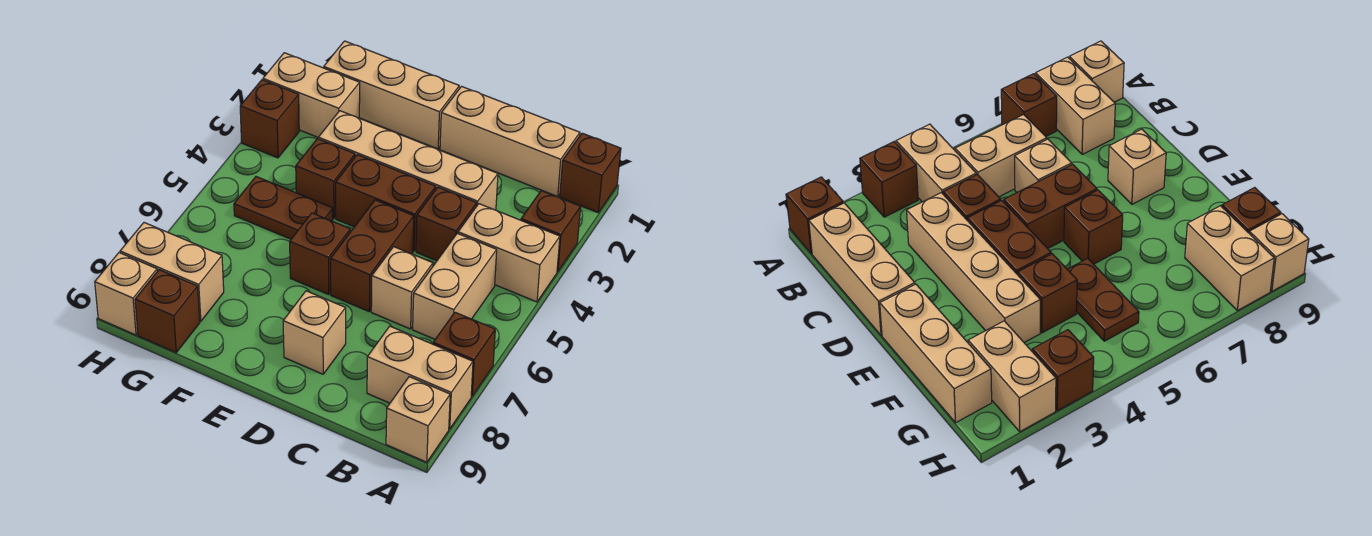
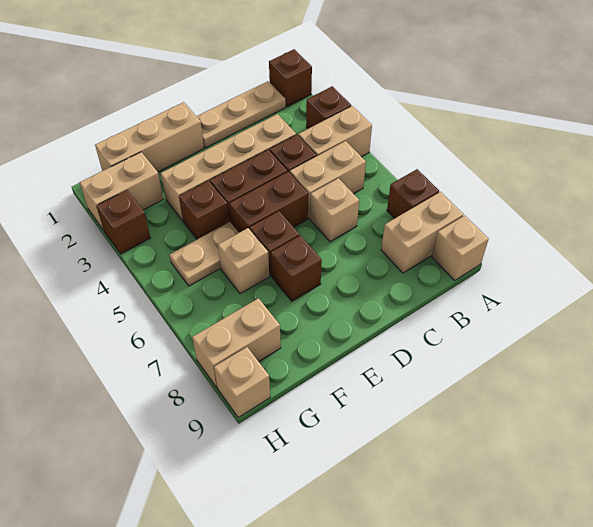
tan 1x3 brick [440,86,580,197] -> tan 1x3 plate [196,81,286,148]
tan 1x2 brick [413,233,497,339] -> tan 1x2 brick turned to [290,141,366,219]
brown 1x2 brick [331,200,414,311] -> brown 1x2 brick turned to [229,172,308,233]
tan 1x1 brick [283,291,346,374] -> tan 1x1 brick moved to [218,228,269,294]
brown 1x2 plate [234,177,333,239] -> tan 1x2 plate [170,222,239,286]
brown 1x1 brick [135,270,200,353] -> brown 1x1 brick moved to [271,235,322,301]

